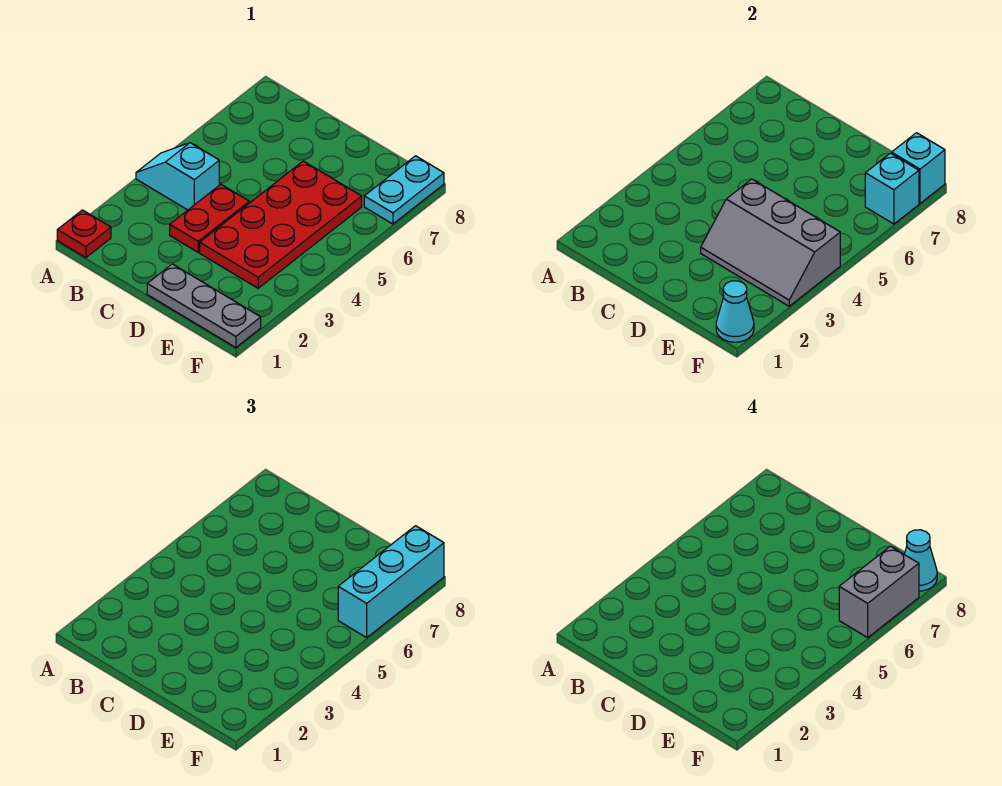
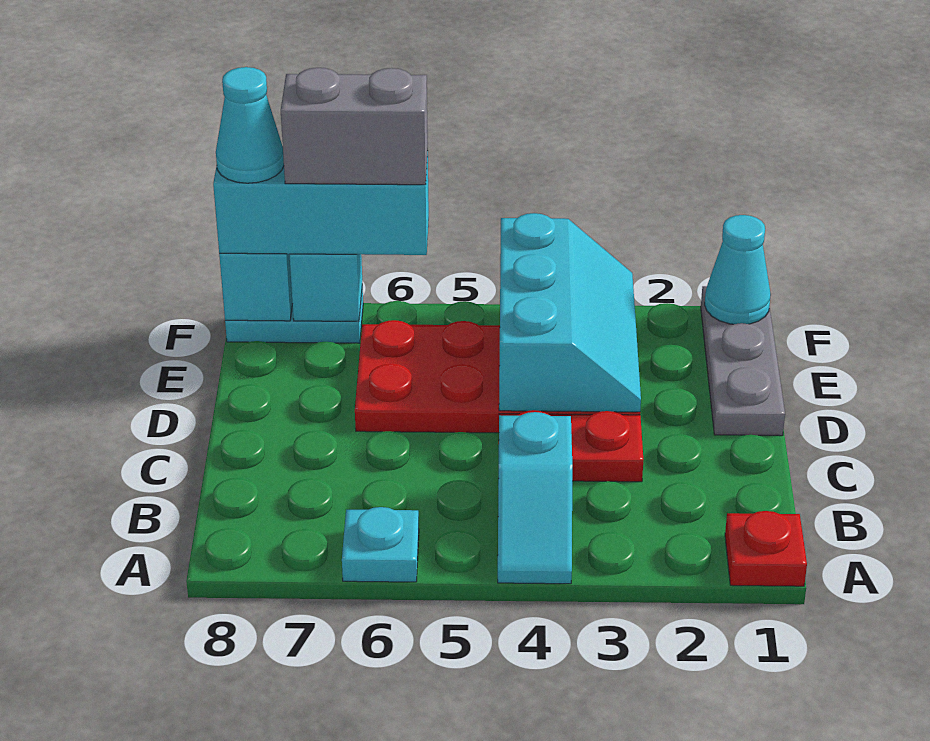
none -> cyan 1x1 plate [342,507,419,582]
grey 2x3 slope [701,179,840,306] -> cyan 2x3 slope [499,213,641,412]

